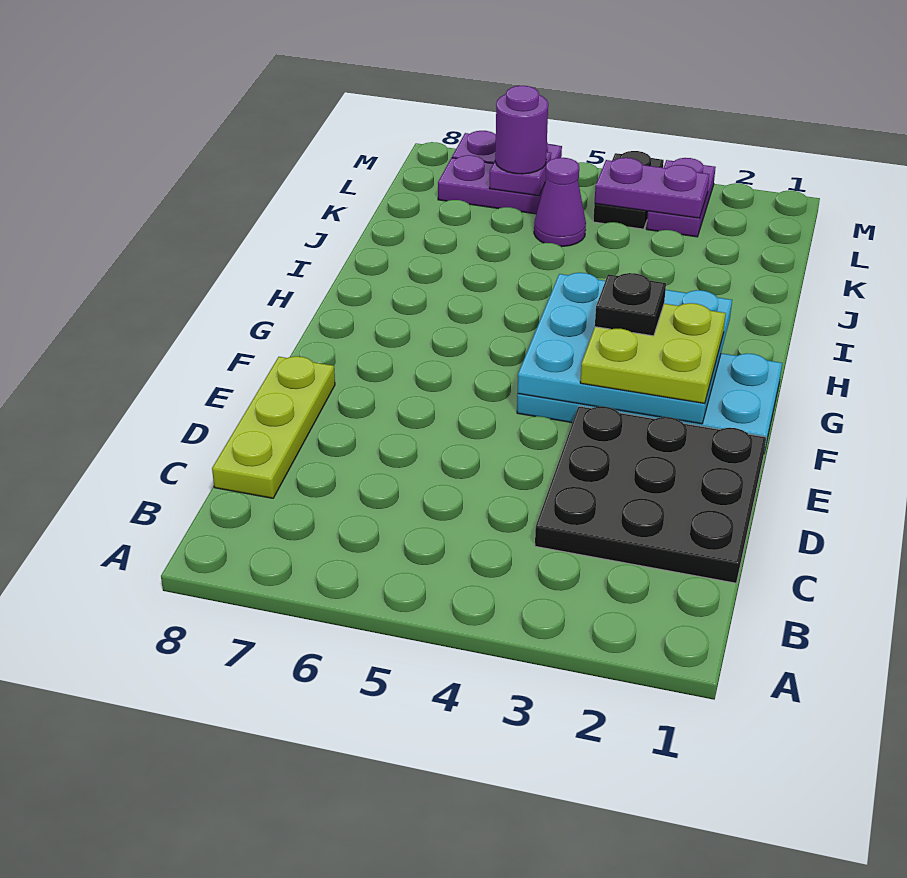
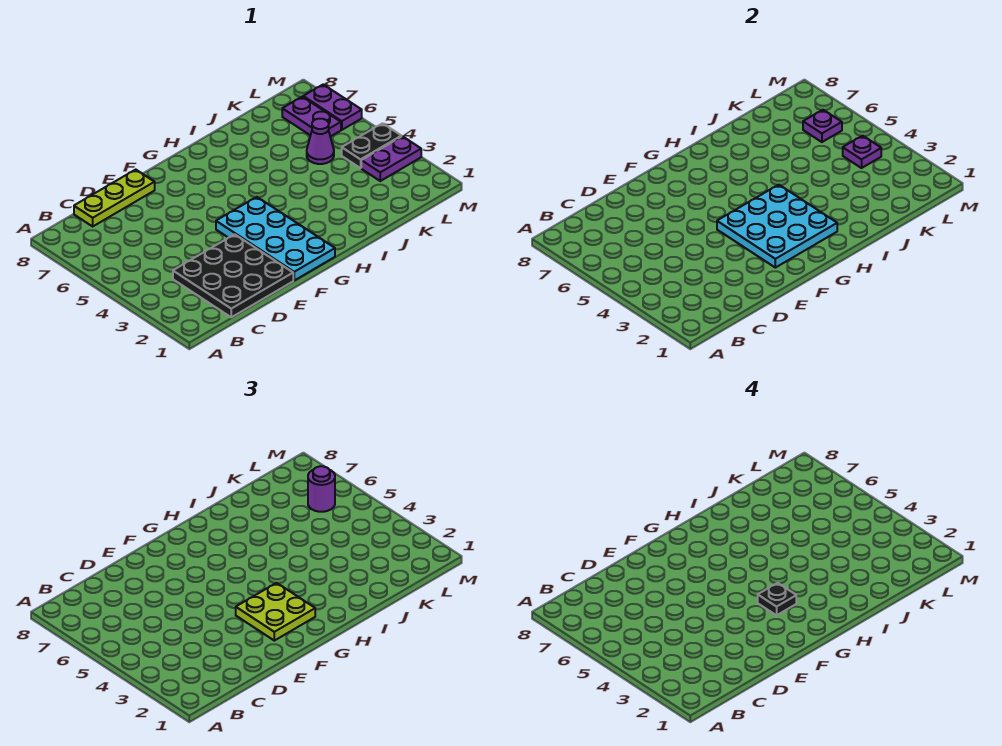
purple 1x2 plate [595,158,709,218] -> purple 1x1 plate [843,136,881,168]

